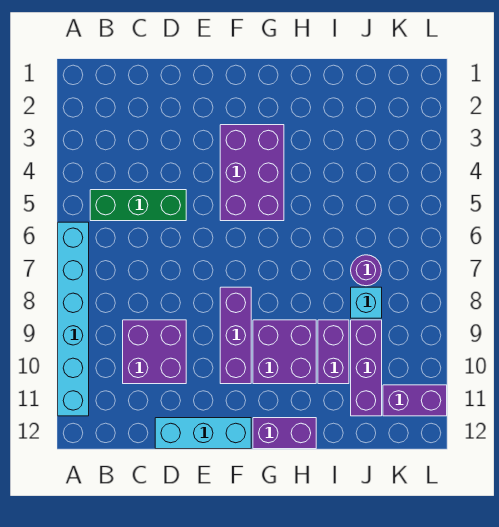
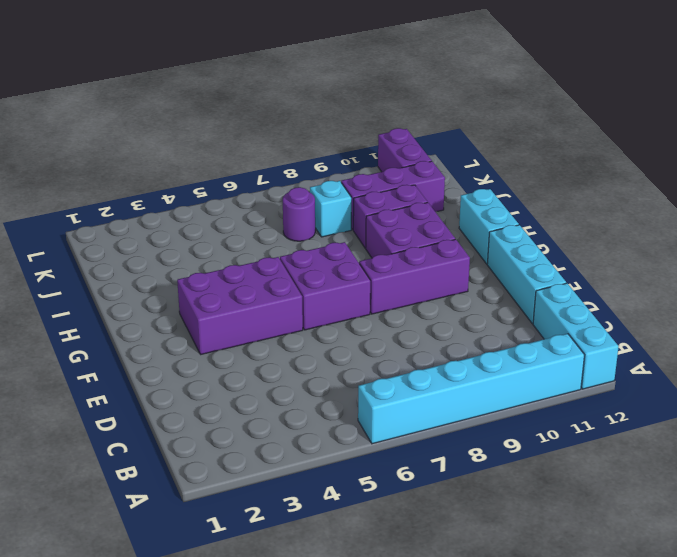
none -> cyan 1x3 brick [533,283,619,389]
green 1x3 brick [90,190,186,221] -> none
purple 2x2 brick [123,320,186,384] -> purple 2x2 brick moved to [280,242,370,330]
purple 1x2 brick [253,418,316,449] -> cyan 1x2 brick [459,189,519,264]

